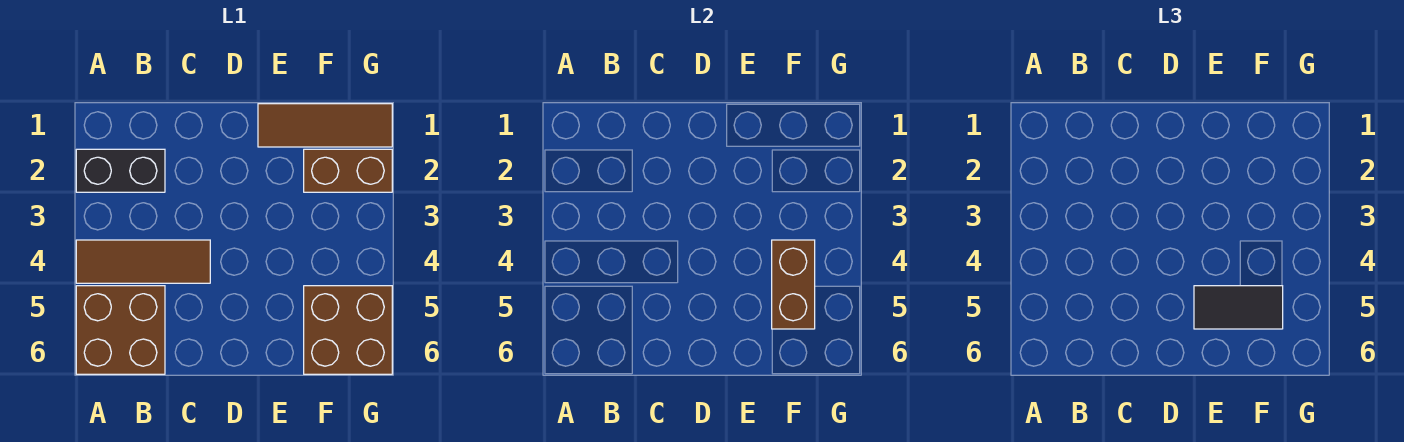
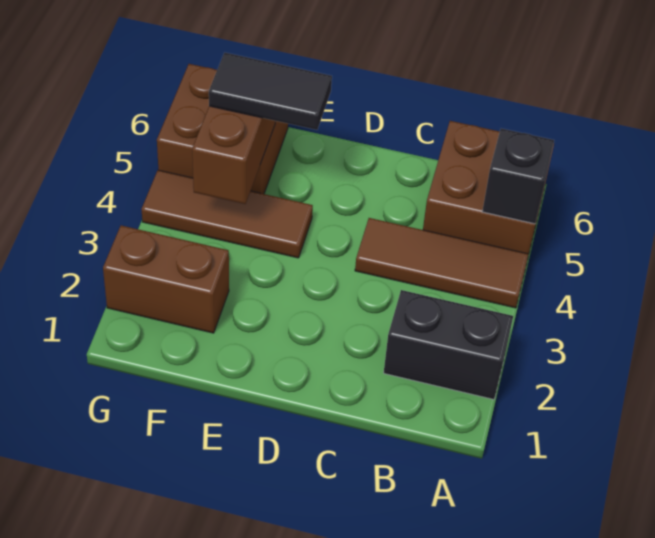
none -> black 1x1 brick [482,129,554,224]
brown 1x3 tile [258,104,392,147] -> brown 1x3 tile moved to [142,170,313,258]

